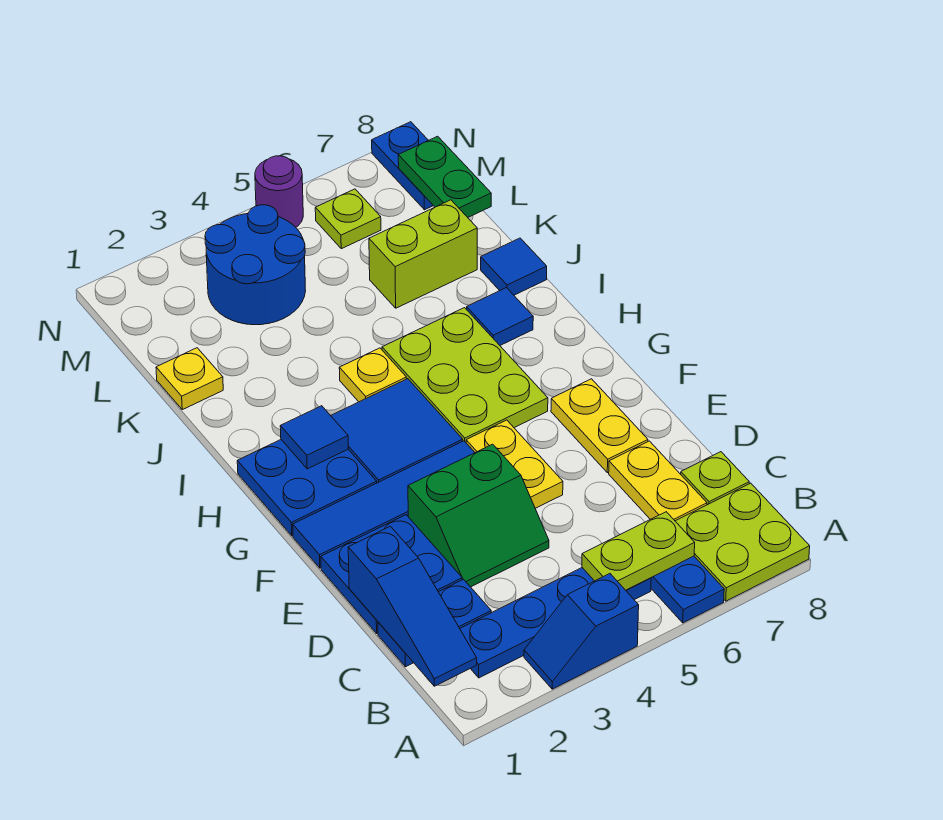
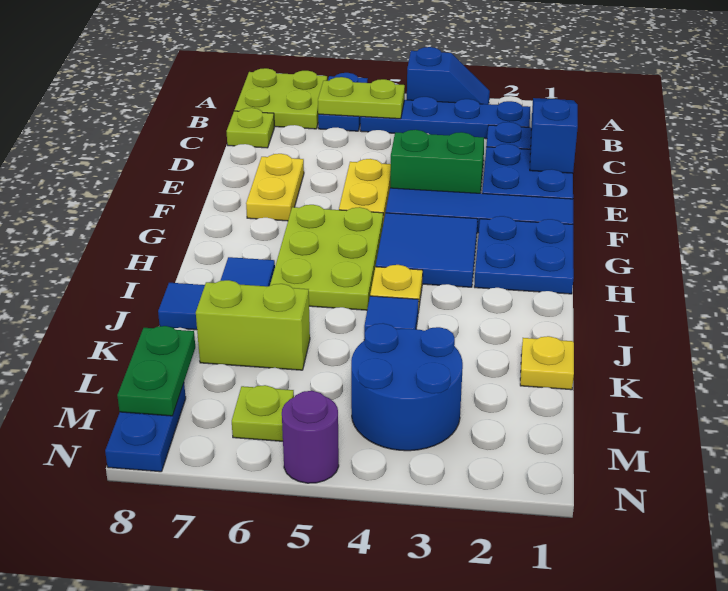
yellow 1x2 plate [609,441,707,521] -> none
blue 1x1 tile [280,406,348,469] -> blue 1x1 tile moved to [364,296,419,340]

